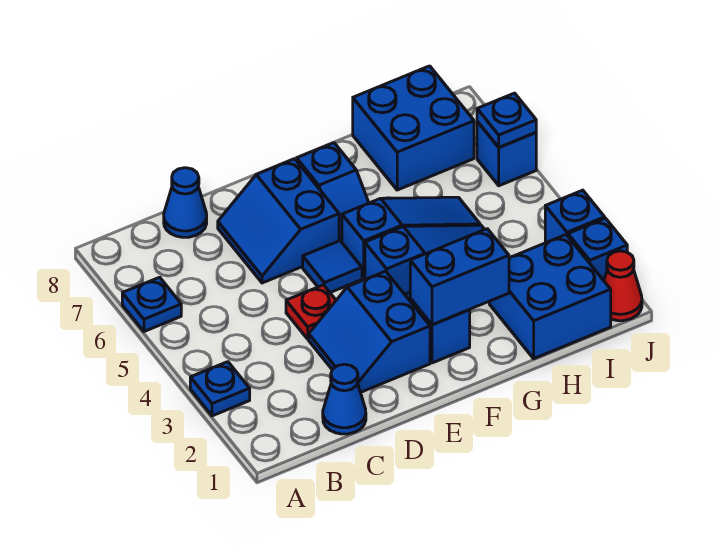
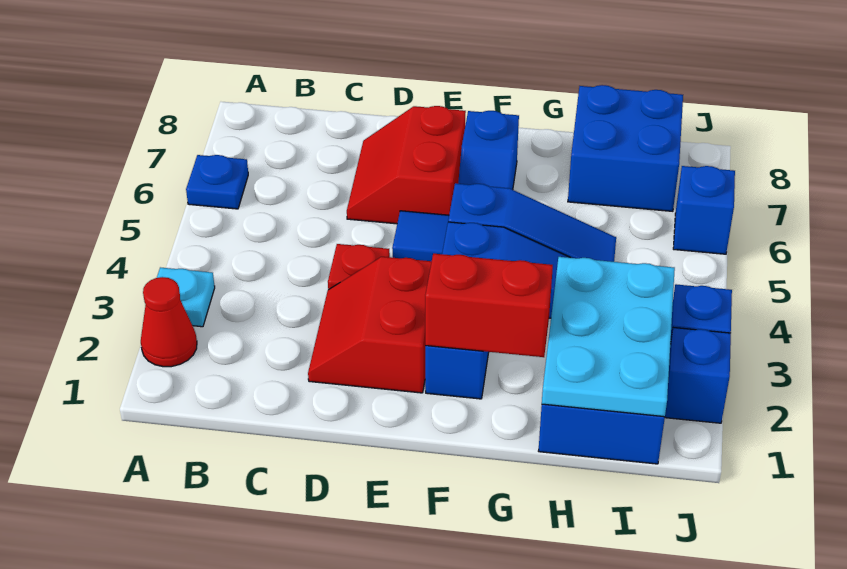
blue 1x1 plate [190,362,250,416] -> cyan 1x1 plate [157,267,215,327]
blue 1x1 cone [323,364,366,434] -> none
blue 1x1 cone [164,168,207,237] -> none
blue 2x2 slope [309,271,430,392] -> red 2x2 slope [308,257,432,393]
blue 2x2 slope [218,159,339,283] -> red 2x2 slope [347,106,466,224]
blue 1x2 brick [410,229,509,325] -> red 1x2 brick [425,254,553,357]
none -> cyan 2x3 plate [542,257,675,417]
red 1x1 cone [604,251,642,321] -> red 1x1 cone moved to [141,277,197,367]
blue 1x1 plate [477,93,536,147] -> none

